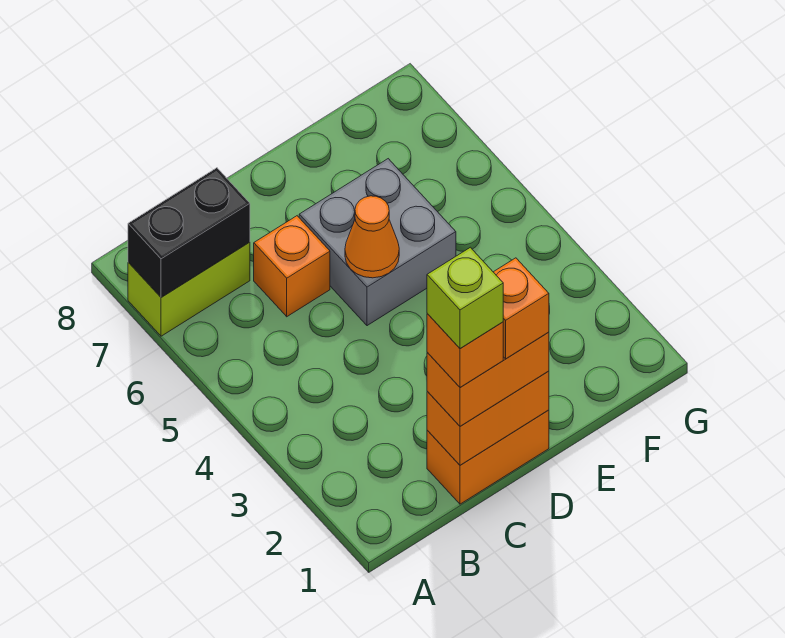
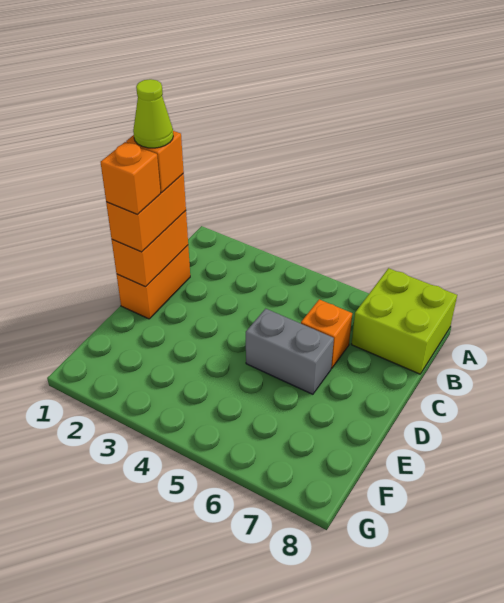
lime 1x2 brick [128,242,250,336] -> lime 2x2 brick [351,268,457,374]
black 1x2 brick [128,168,250,297] -> none
lime 1x1 brick [427,247,503,349] -> lime 1x1 cone [133,79,173,148]
grey 2x2 brick [299,159,456,326] -> grey 1x2 brick [246,309,334,394]
orange 1x1 cone [345,196,399,278] -> none

